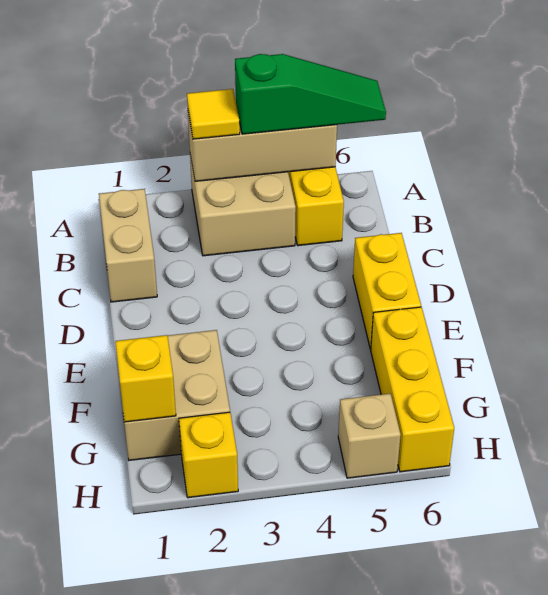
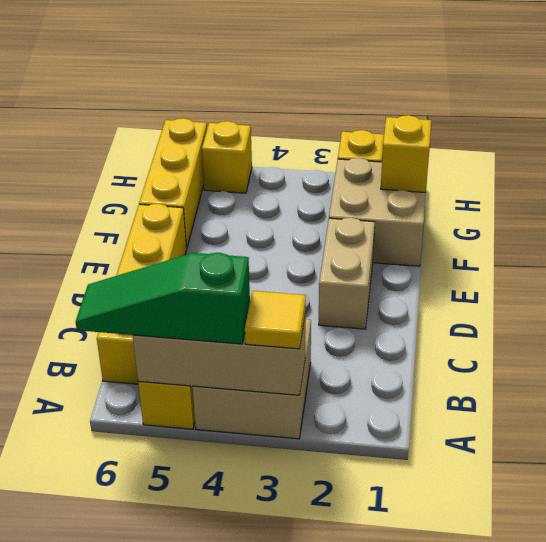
tan 1x2 brick [99,189,157,302] -> tan 1x2 brick moved to [319,218,375,329]
yellow 1x2 brick [353,233,421,349] -> yellow 1x4 brick [97,204,187,384]
tan 1x1 brick [338,394,401,478] -> yellow 1x1 brick [202,121,252,193]

